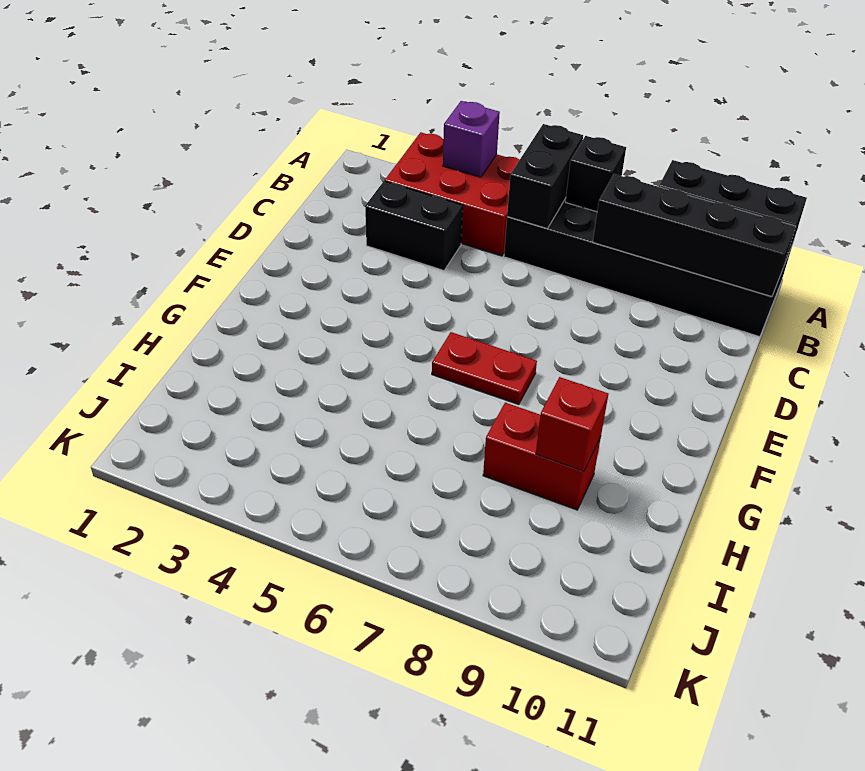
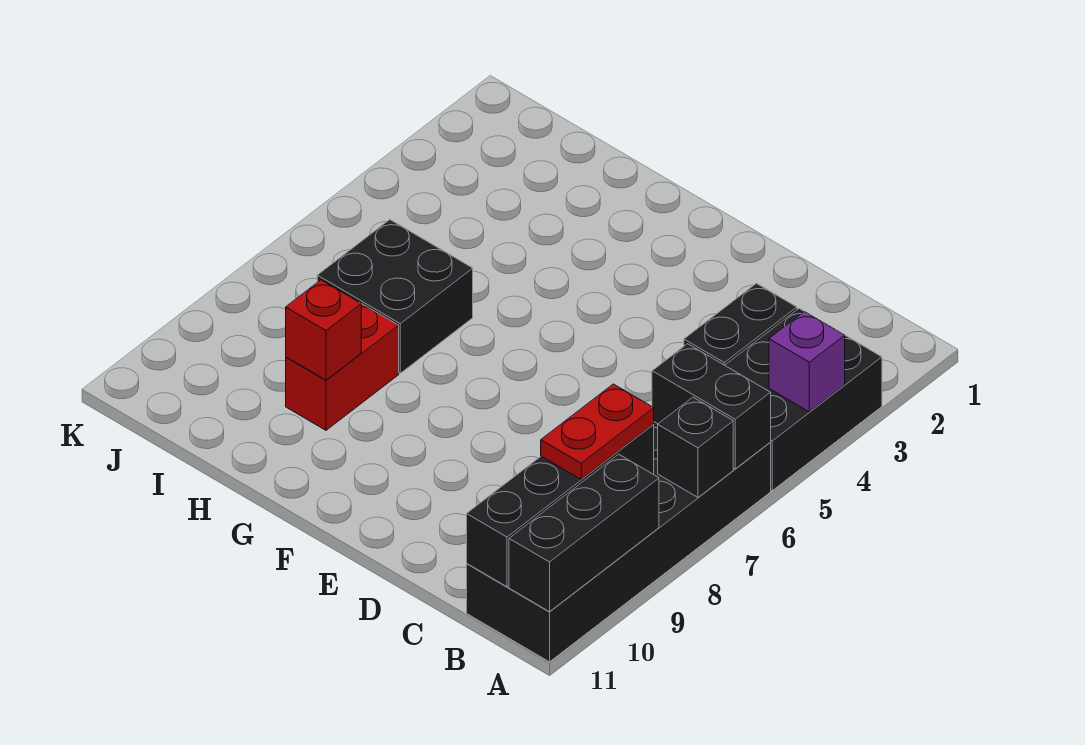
red 2x3 brick [385,132,520,256] -> black 2x3 brick [725,309,882,490]
red 1x2 plate [432,332,537,404] -> red 1x2 plate moved to [541,384,654,479]
none -> black 2x2 brick [317,220,473,373]

